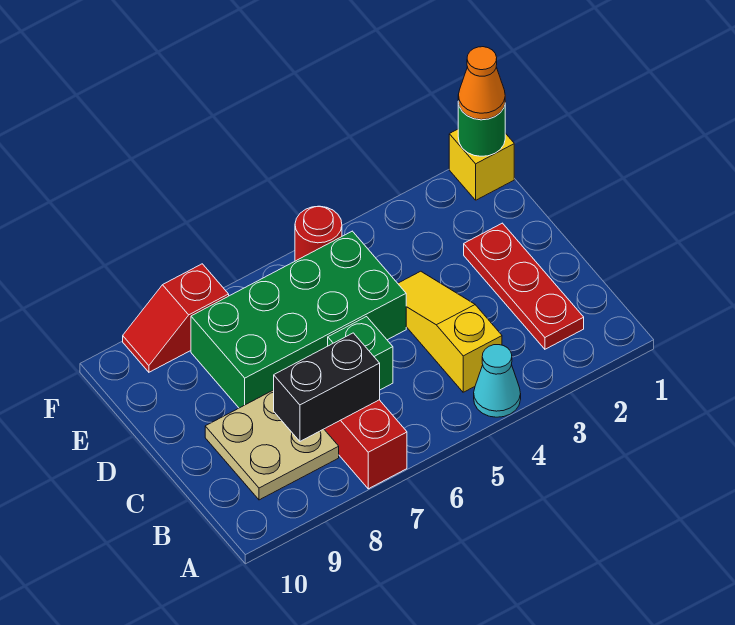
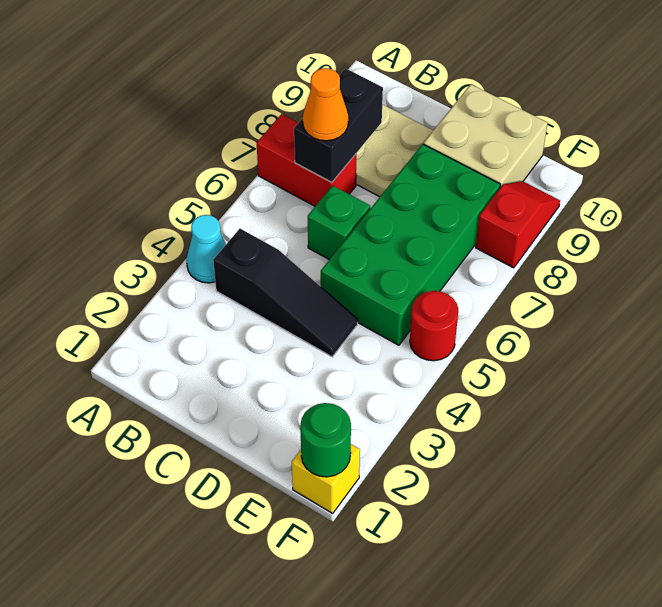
red 1x3 plate [464,223,584,349] -> none
yellow 1x3 slope [398,271,502,392] -> black 1x3 slope [213,229,358,357]
none -> tan 2x2 brick [424,84,548,188]
orange 1x1 cone [458,47,505,120] -> orange 1x1 cone moved to [303,68,348,141]

